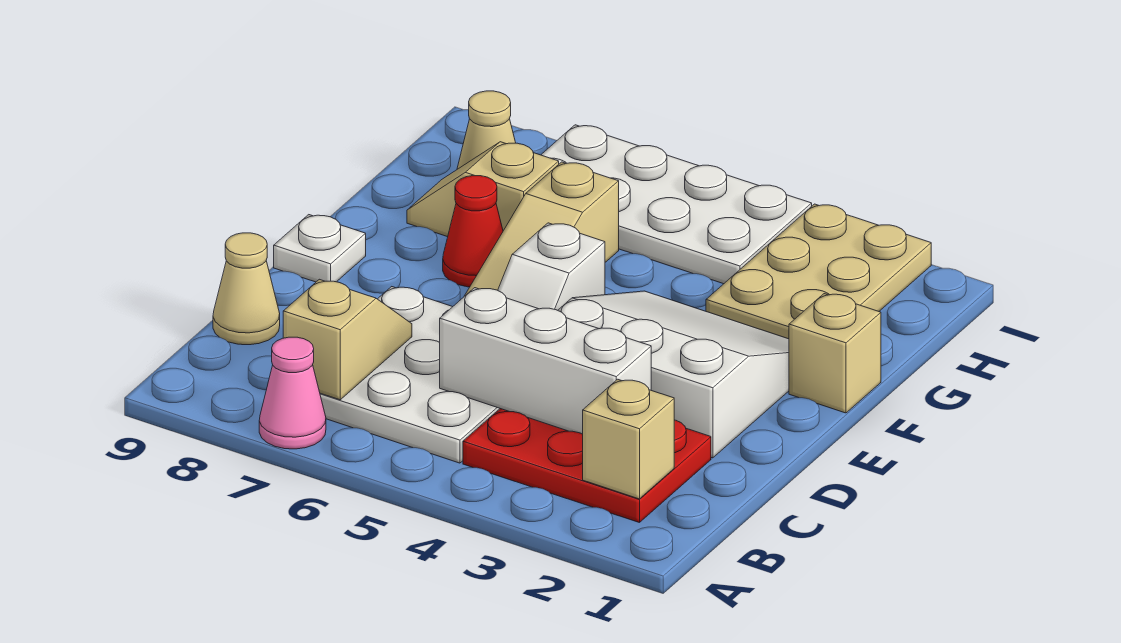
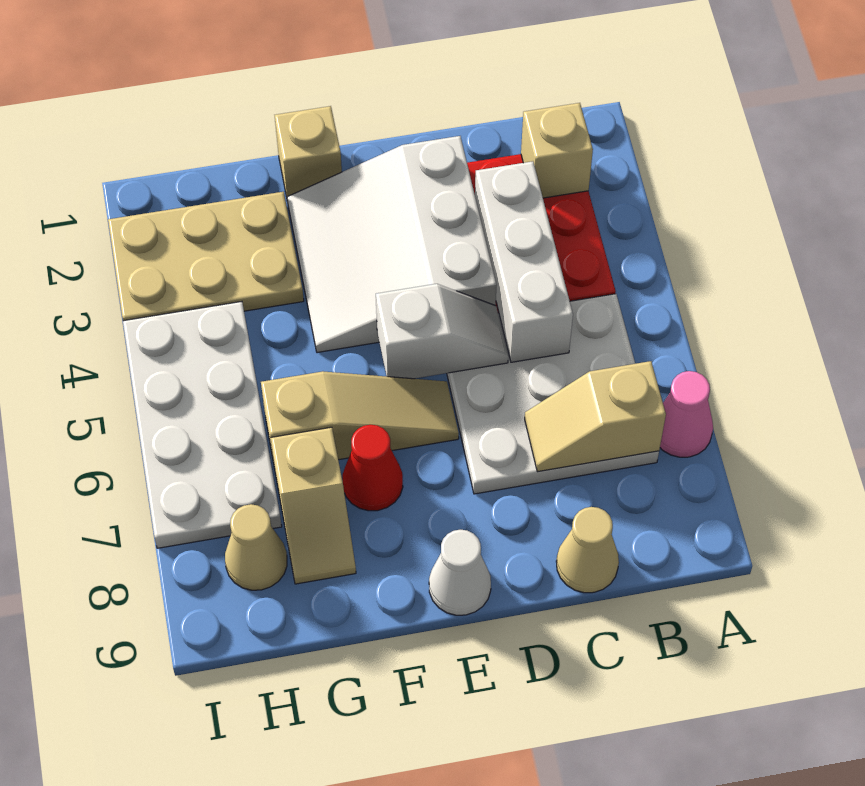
white 1x1 plate [274,215,366,282] -> white 1x1 cone [429,530,491,615]

